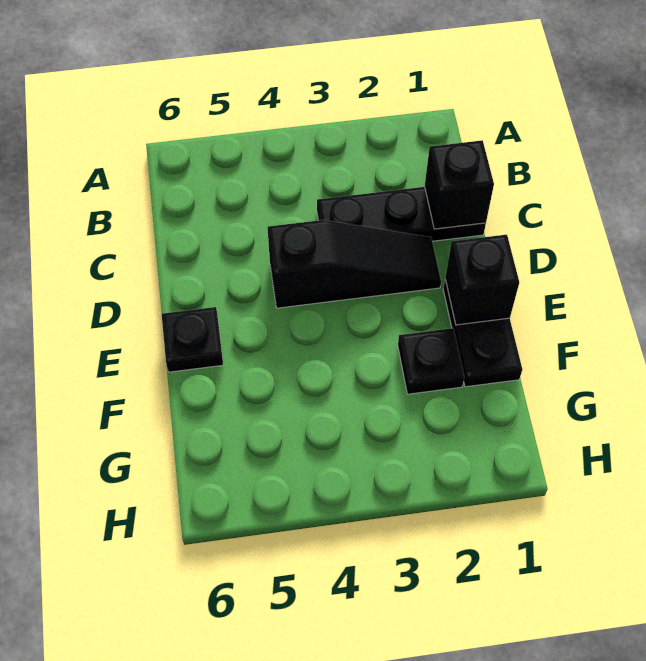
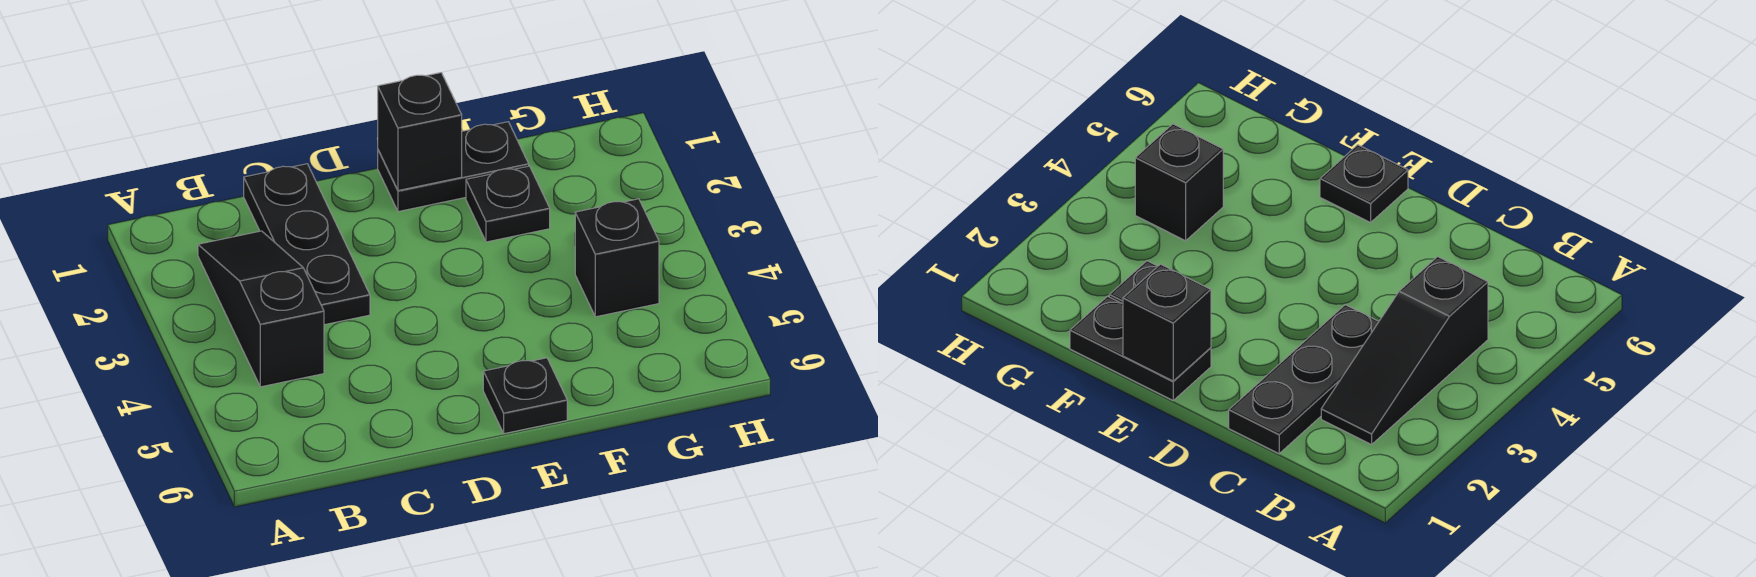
black 1x1 brick [425,140,494,229] -> black 1x1 brick moved to [575,199,659,317]
black 1x3 slope [267,220,441,308] -> black 1x3 slope moved to [198,231,324,387]

